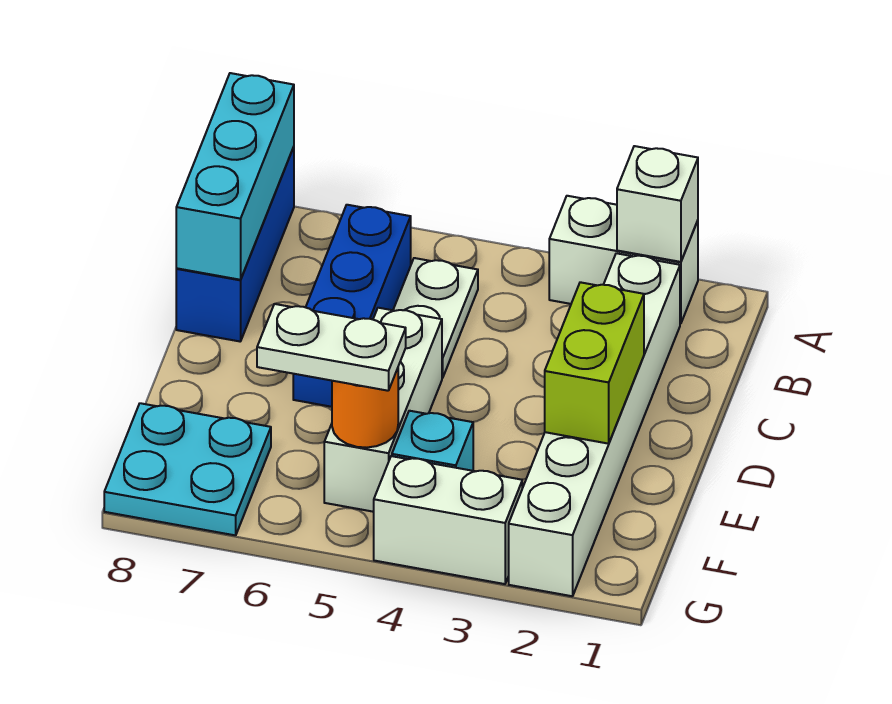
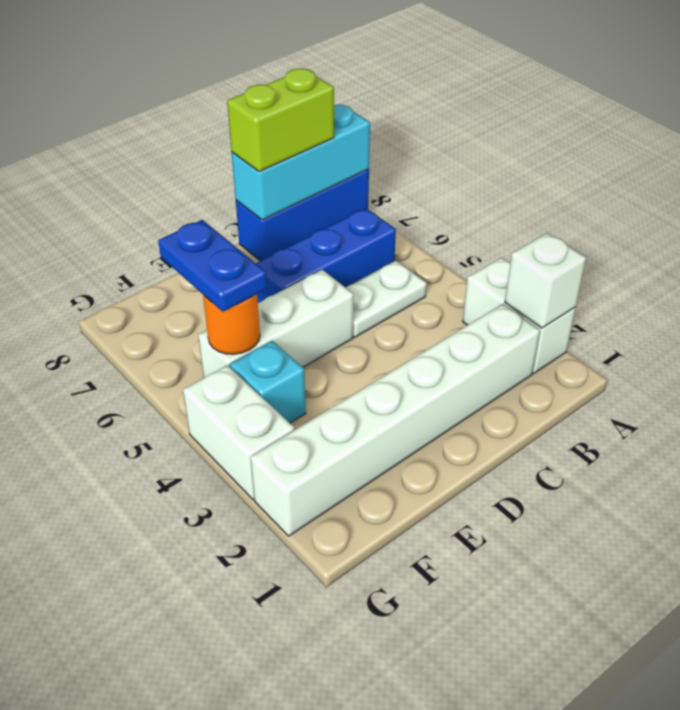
lime 1x2 brick [545,282,644,444] -> lime 1x2 brick moved to [227,69,334,172]
white 1x2 plate [257,304,406,391] -> blue 1x2 plate [158,220,267,312]
cyan 2x2 plate [104,403,271,535] -> none

